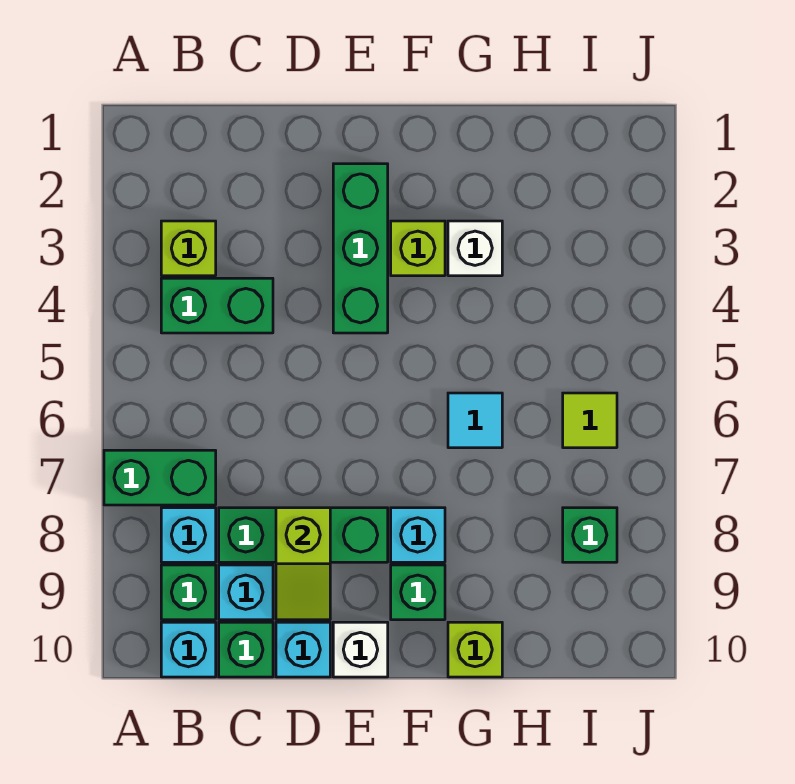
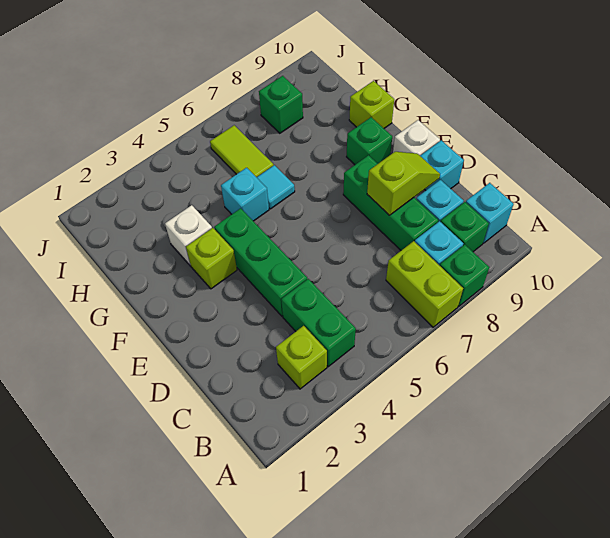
green 1x2 brick [104,450,216,505] -> lime 1x2 brick [386,241,463,327]
green 1x1 brick [219,622,273,677] -> green 1x1 brick moved to [440,245,489,306]
green 1x3 brick [333,164,388,333] -> green 1x3 brick turned to [214,208,307,316]
cyan 1x1 brick [391,508,445,562] -> cyan 1x1 brick moved to [221,168,269,221]
lime 1x1 tile [563,393,617,448] -> lime 1x2 tile [210,125,274,177]

